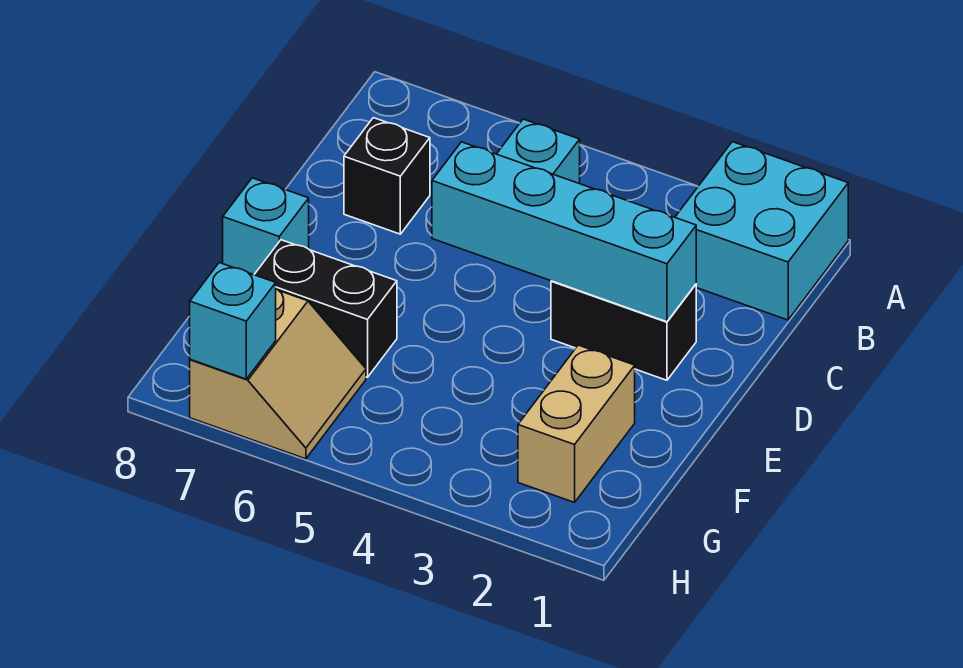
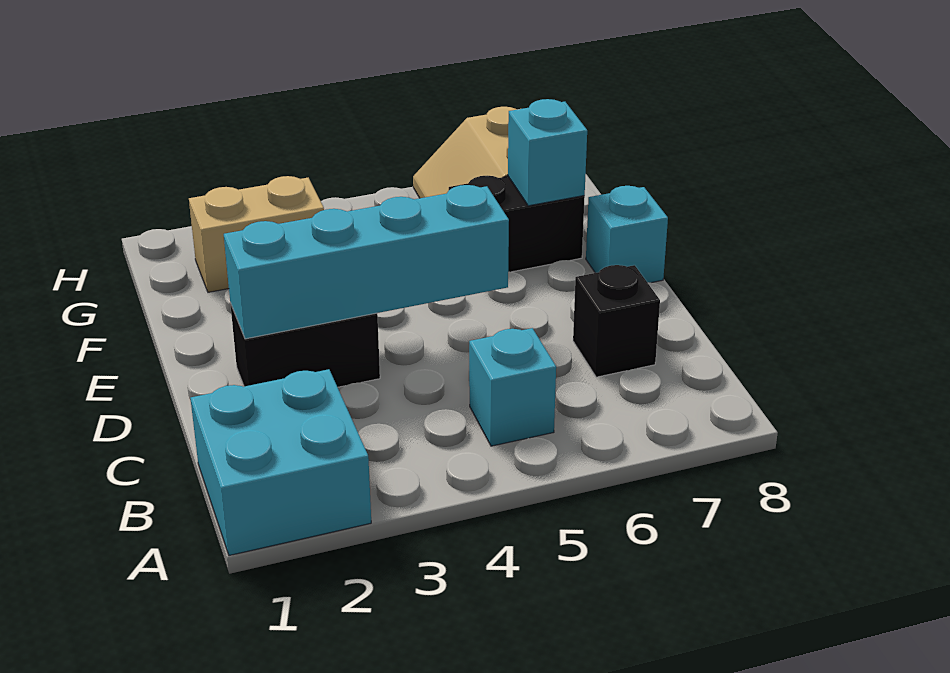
tan 1x2 brick [518,345,635,502] -> tan 1x2 brick turned to [189,176,324,292]
cyan 1x1 brick [190,263,276,379] -> cyan 1x1 brick moved to [508,99,587,206]

